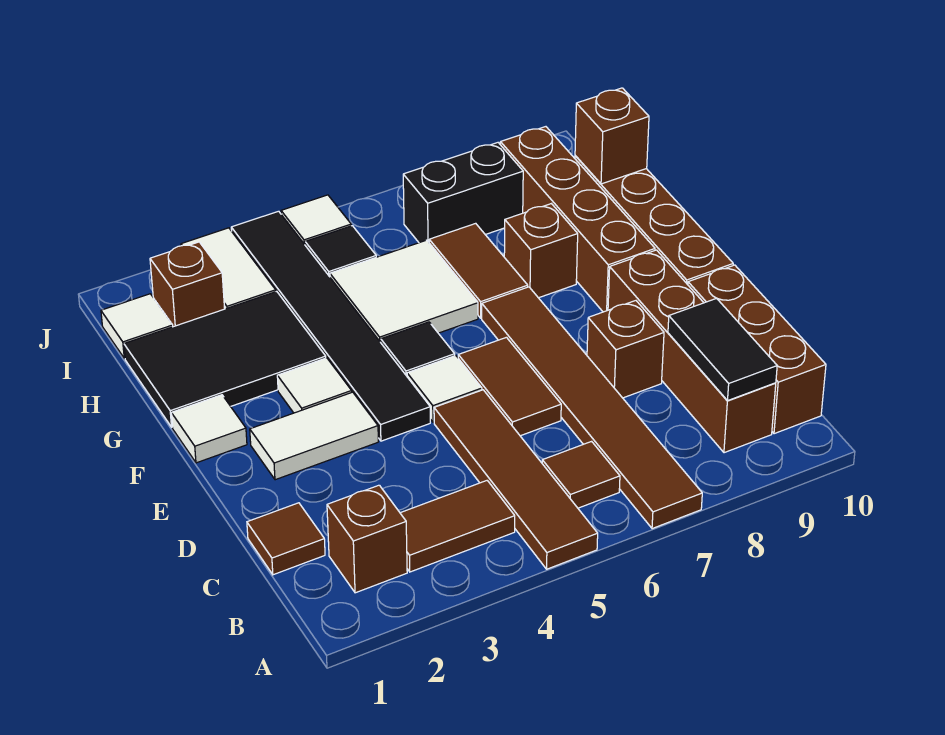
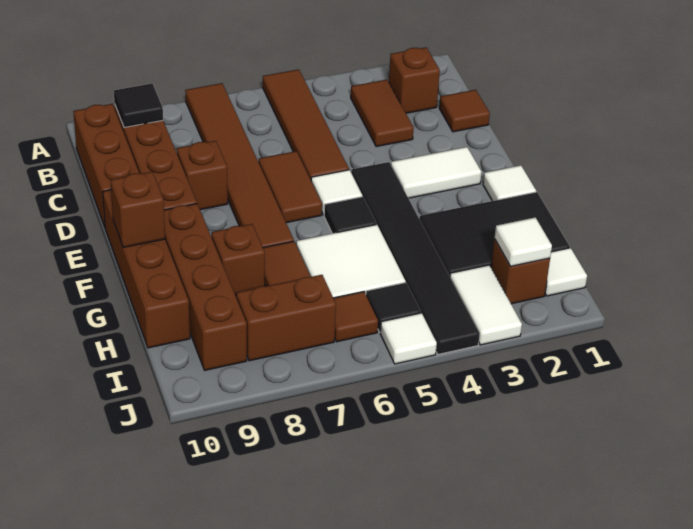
brown 1x2 tile [400,481,515,572] -> brown 1x2 tile turned to [351,80,414,147]
brown 1x1 tile [542,441,620,508] -> brown 1x1 tile moved to [333,292,378,342]
black 1x2 tile [668,298,777,400] -> black 1x1 tile [114,83,163,127]
white 1x1 tile [277,358,352,413] -> white 1x1 tile moved to [495,217,552,266]
brown 1x1 brick [575,88,649,184] -> brown 1x1 brick moved to [110,172,165,247]
black 1x2 brick [403,143,523,243] -> brown 1x2 brick [236,275,336,361]

